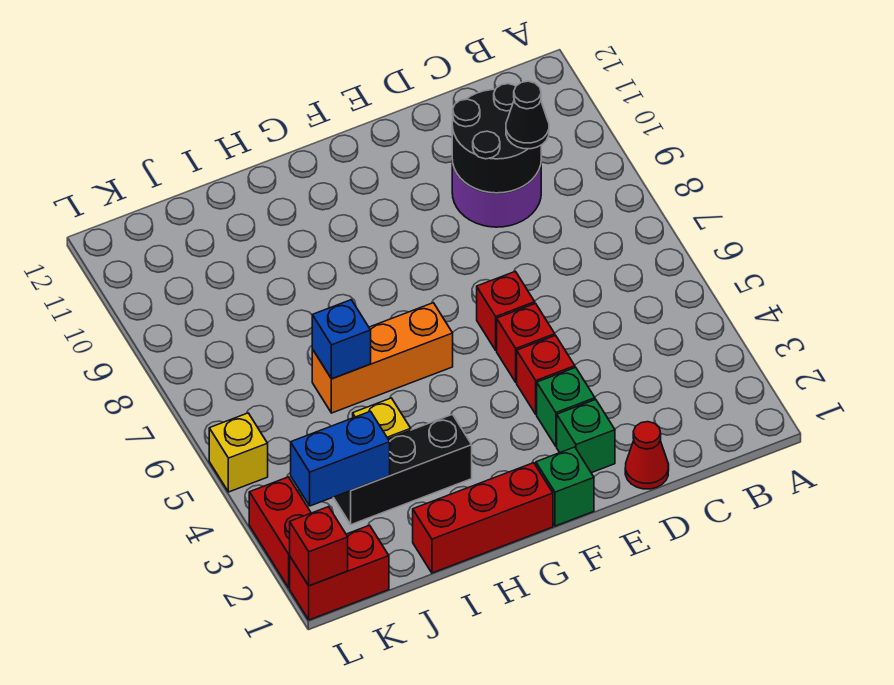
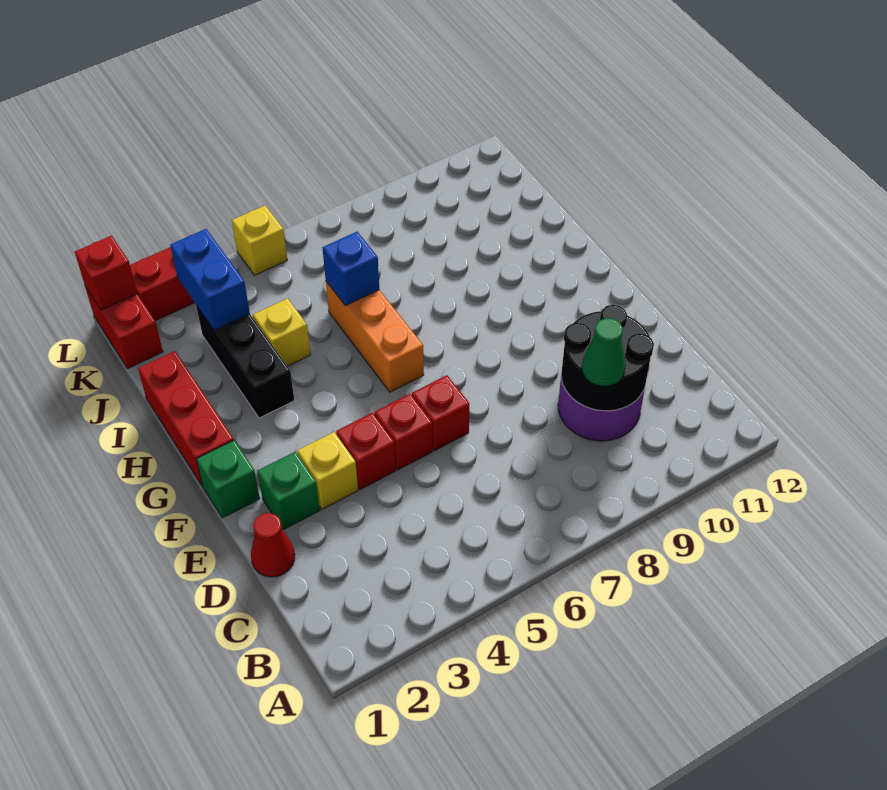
black 1x1 cone [506,81,549,149] -> green 1x1 cone [582,318,626,386]
green 1x1 brick [537,367,595,446] -> yellow 1x1 brick [297,432,358,509]

